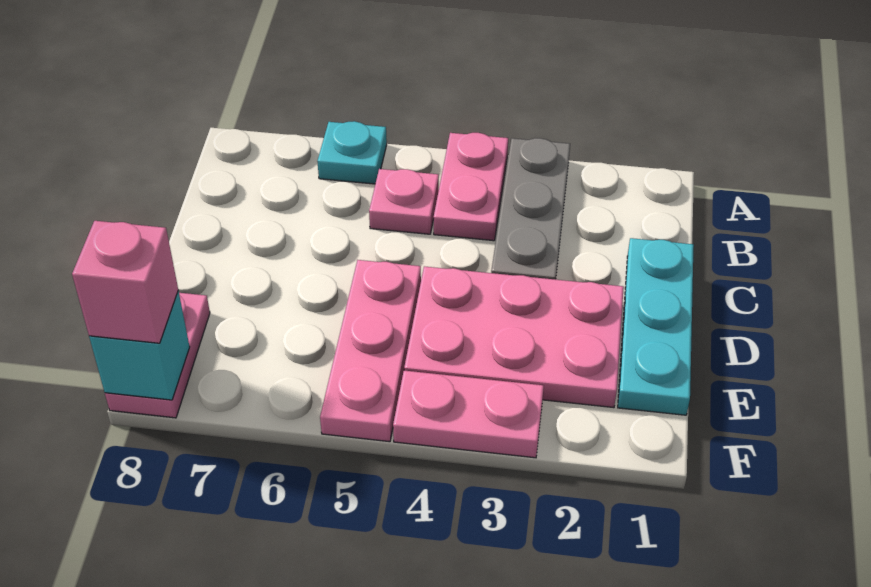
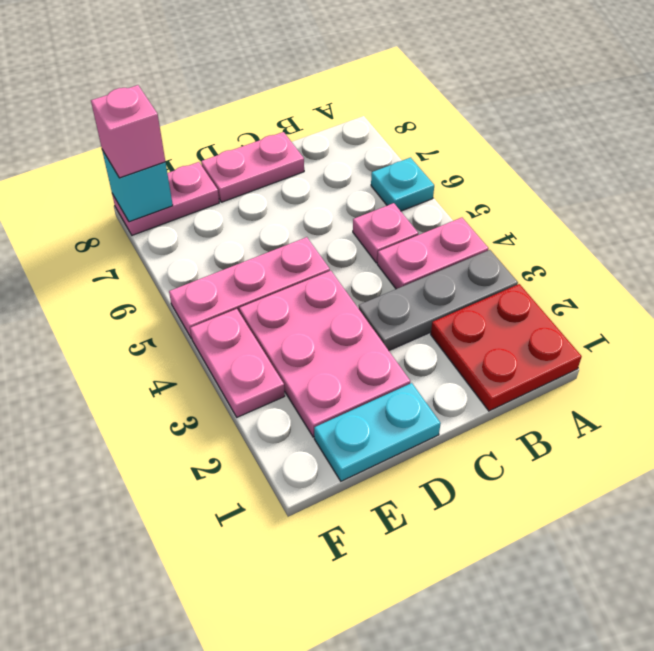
none -> red 2x2 plate [431,284,582,411]
cyan 1x3 plate [618,238,694,415] -> cyan 1x2 plate [314,383,441,481]
none -> pink 1x2 plate [201,132,304,202]

